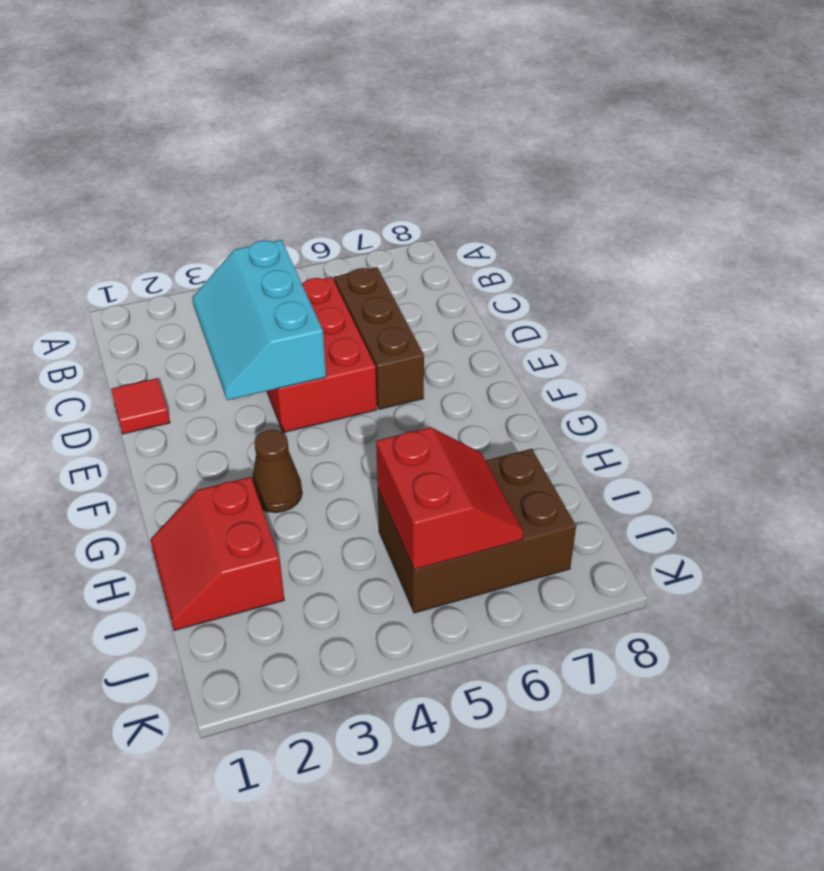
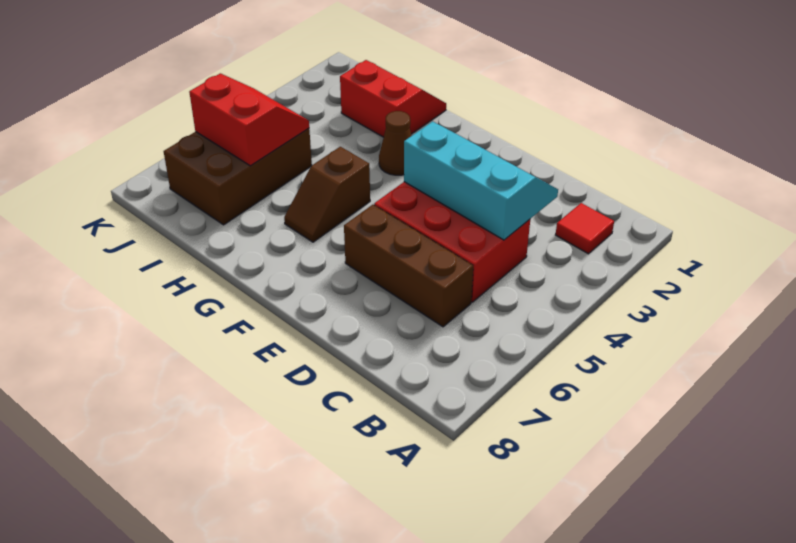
red 1x1 tile [111,378,170,434] -> red 1x1 tile moved to [556,203,614,254]
none -> brown 1x2 slope [284,147,370,242]
red 2x2 slope [376,427,523,570] -> red 2x2 slope turned to [189,73,309,166]

